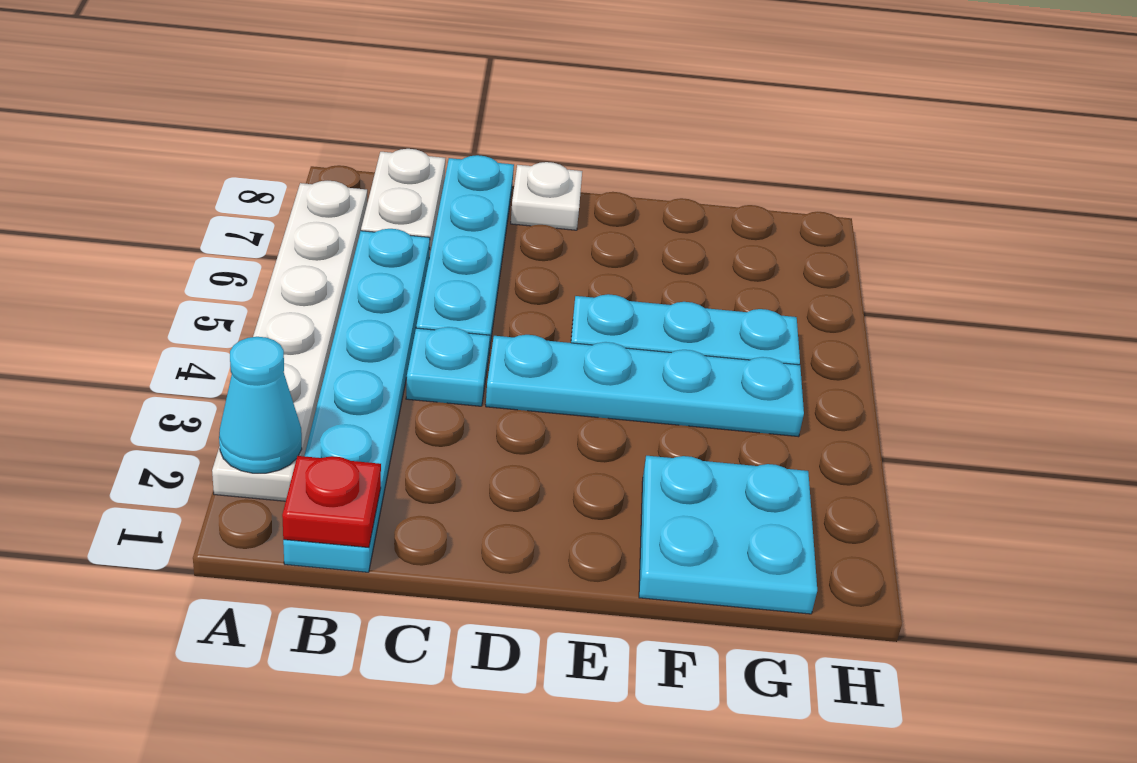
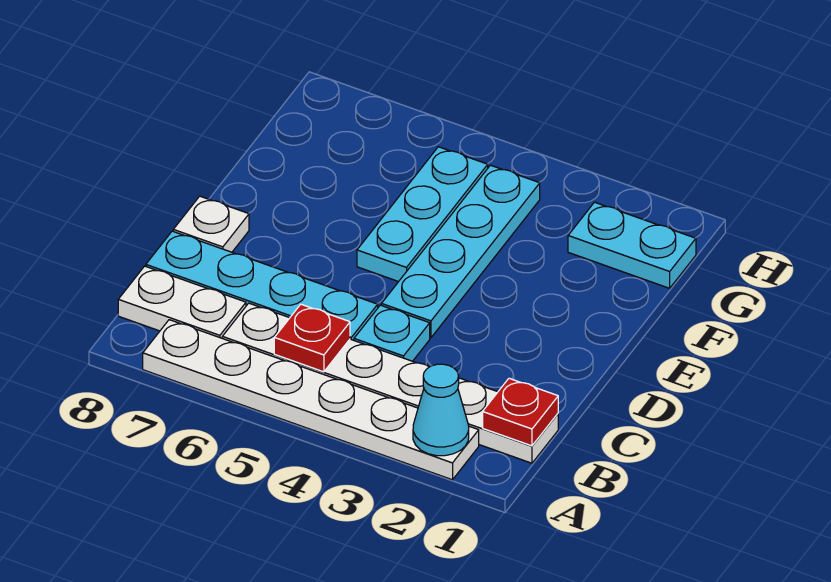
cyan 1x6 plate [283,229,430,572] -> white 1x6 plate [222,303,558,463]
none -> red 1x1 plate [274,304,350,372]
cyan 2x2 plate [639,456,817,614] -> cyan 1x2 plate [568,202,696,288]

